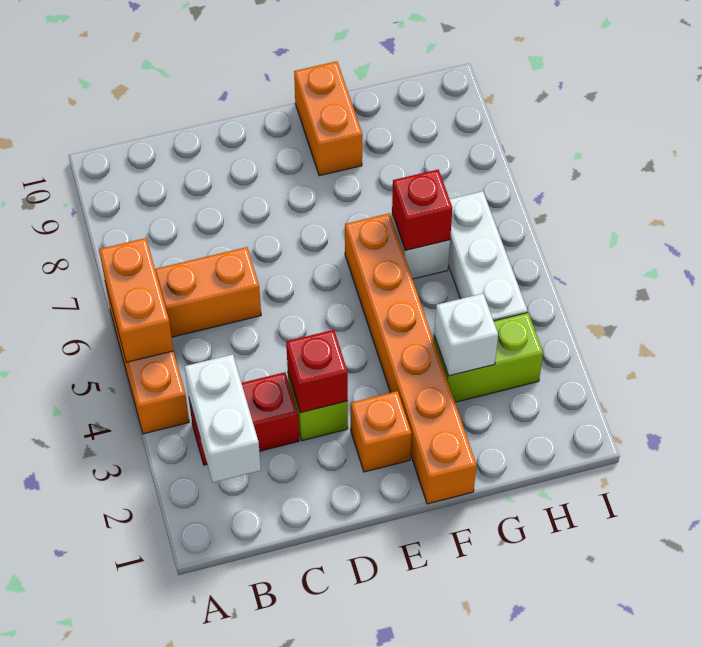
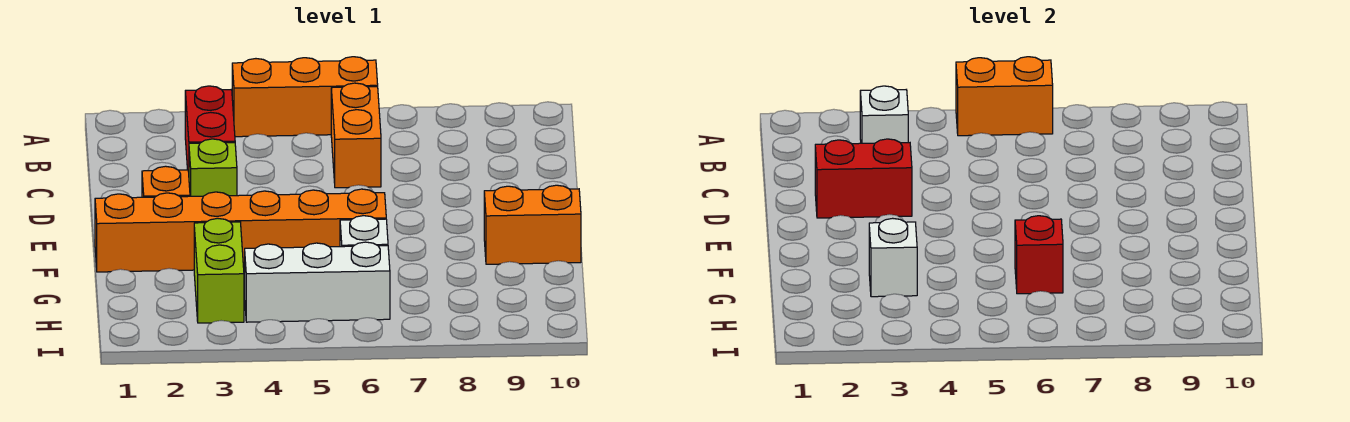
white 1x2 brick [185,354,261,482] -> white 1x1 brick [860,86,908,143]
red 1x1 brick [286,330,348,413] -> red 1x2 brick [815,139,912,218]

